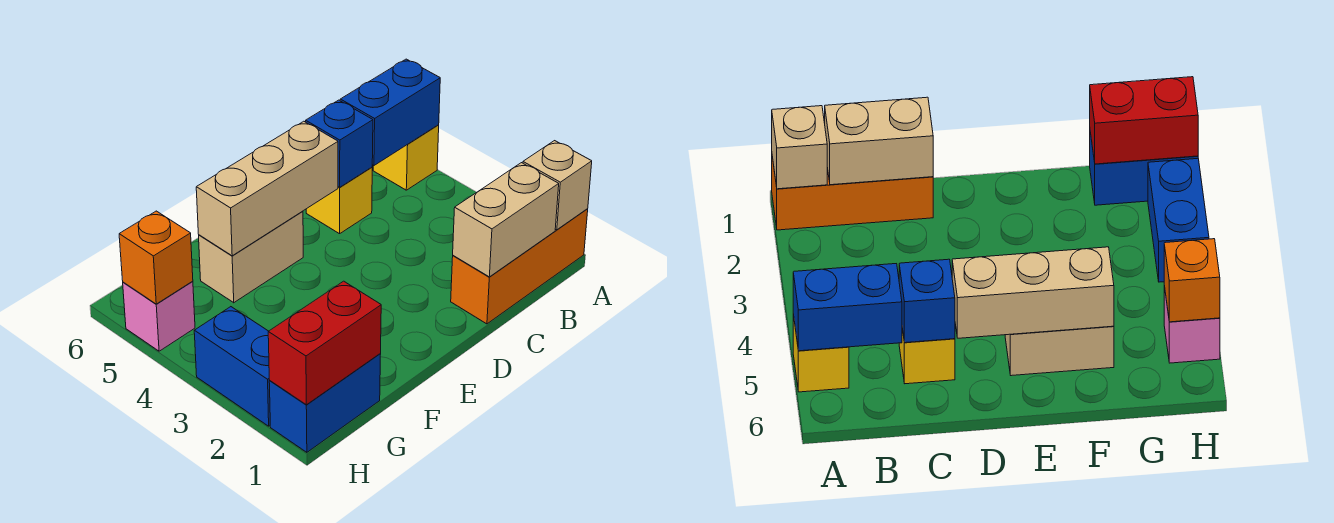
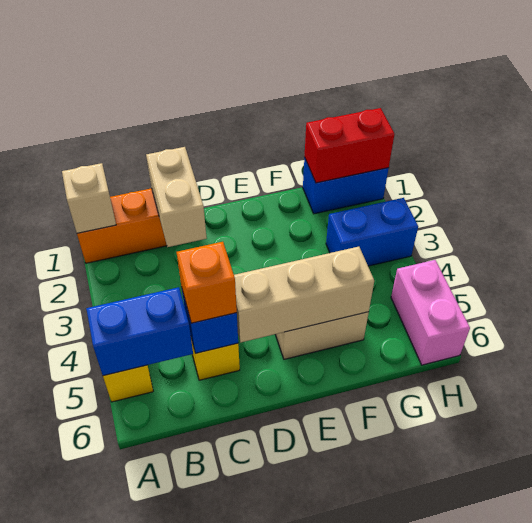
tan 1x2 brick [453,163,559,277] -> tan 1x2 brick turned to [146,147,207,247]
blue 1x2 brick [194,307,270,426] -> blue 1x2 brick turned to [326,198,418,266]
pink 1x1 brick [123,281,195,351] -> pink 1x2 brick [391,260,470,365]
orange 1x1 brick [119,211,193,304] -> orange 1x1 brick moved to [177,242,237,323]

